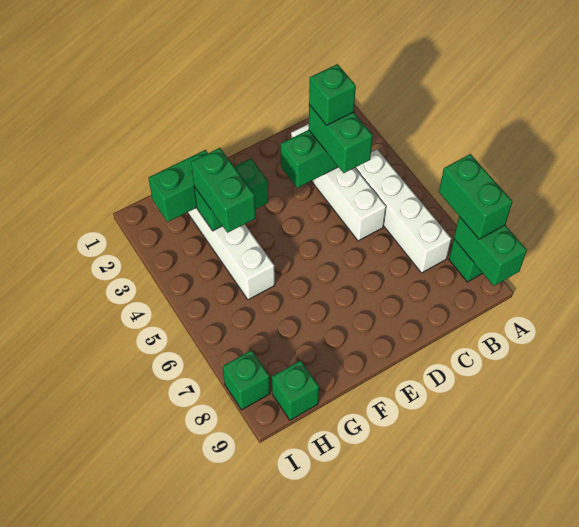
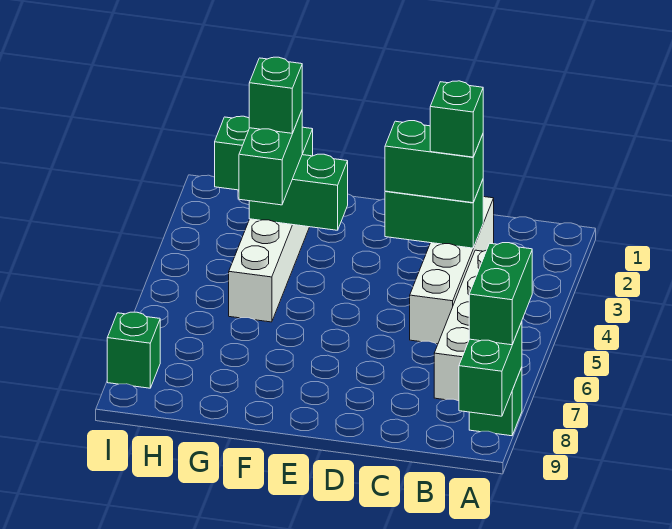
green 1x2 brick [309,105,373,173] -> green 1x2 brick turned to [385,121,483,203]
green 1x1 brick [272,360,319,420] -> green 1x1 brick moved to [249,57,302,133]

